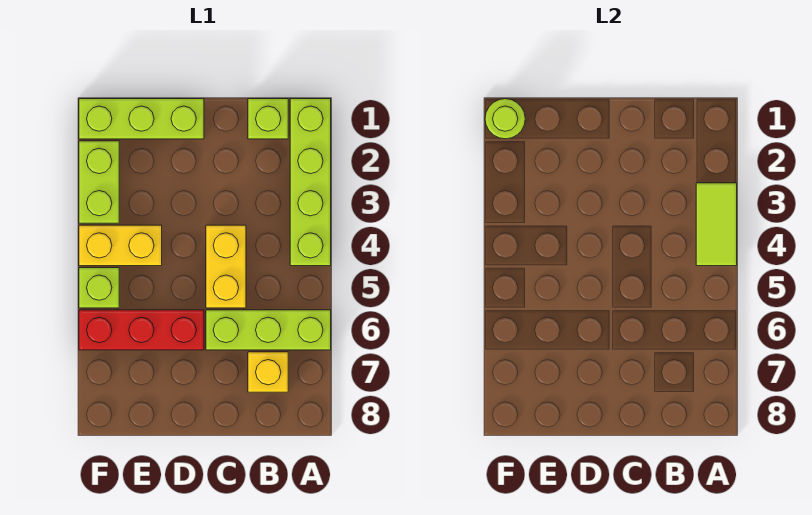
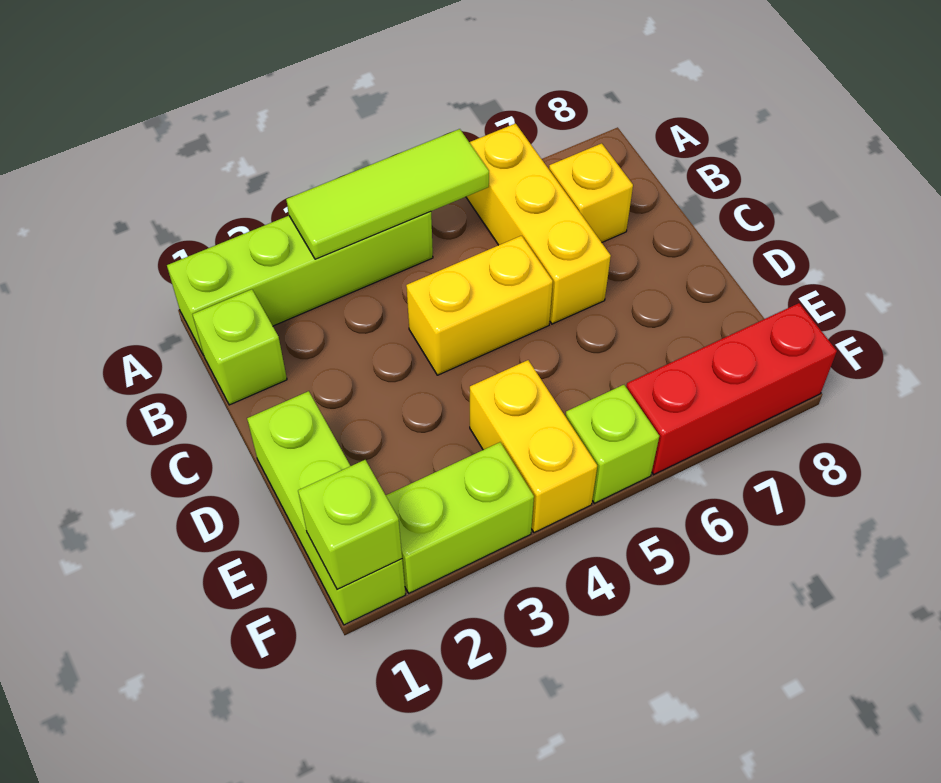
lime 1x2 tile [696,183,737,266] -> lime 1x3 tile [286,129,489,259]
lime 1x3 brick [206,310,331,350] -> yellow 1x3 brick [466,124,611,324]
red 1x3 brick [79,310,204,350] -> red 1x3 brick turned to [626,303,837,475]
lime 1x1 round brick [485,99,525,139] -> lime 1x1 brick [298,460,402,589]

